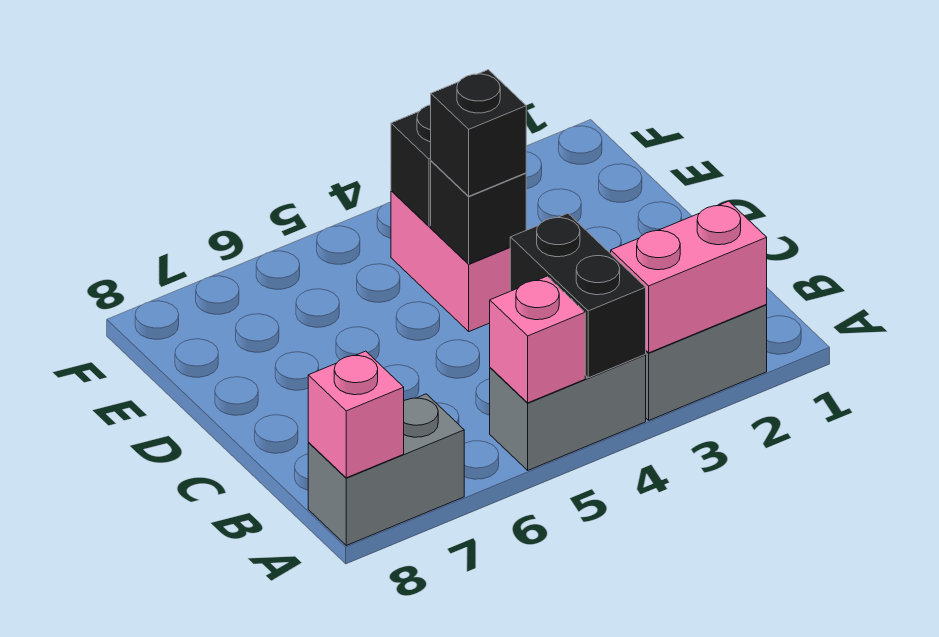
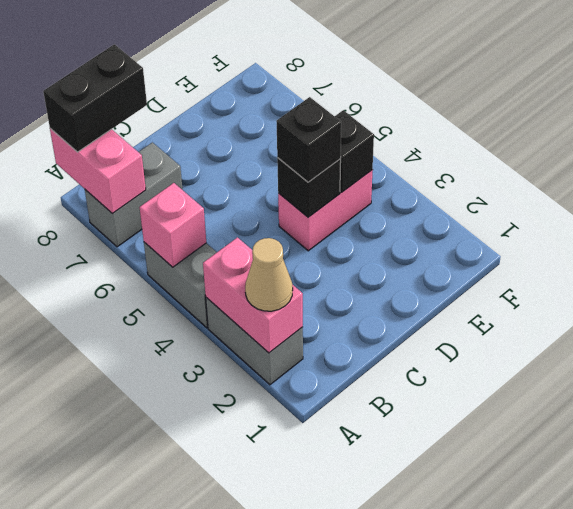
none -> tan 1x1 cone [245,238,293,311]
black 1x2 brick [510,213,646,378] -> black 1x2 brick moved to [43,44,147,152]
grey 1x2 brick [308,394,464,545] -> grey 1x2 brick turned to [85,142,183,247]
pink 1x1 brick [308,351,404,478] -> pink 1x2 brick [50,129,146,214]

